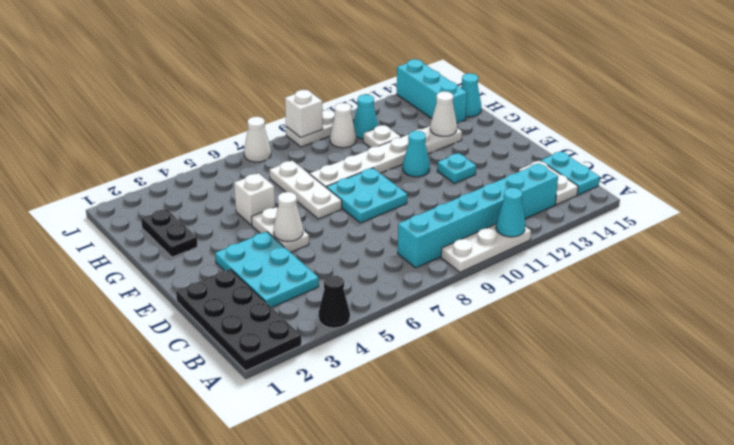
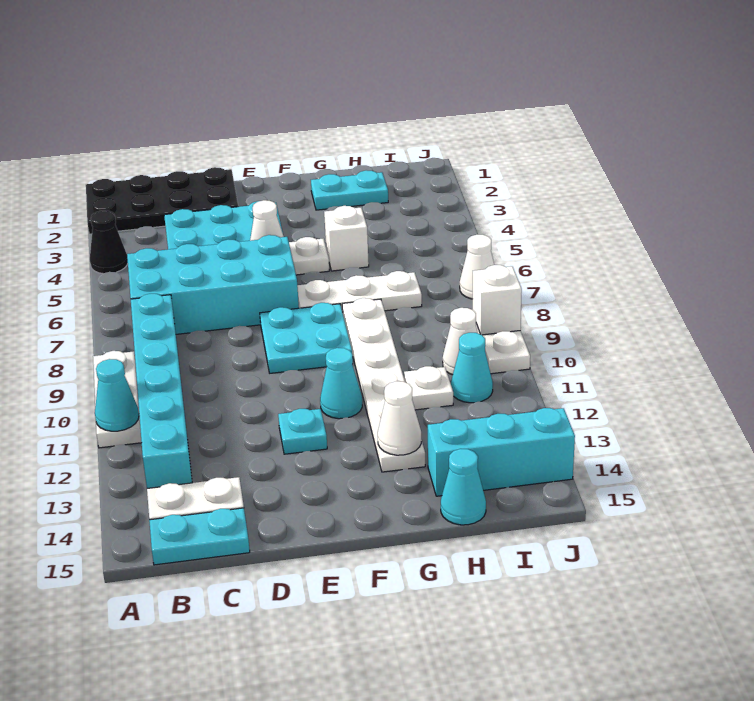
none -> cyan 2x4 brick [127,235,299,334]
black 1x2 plate [141,209,198,257] -> cyan 1x2 plate [311,170,388,210]

